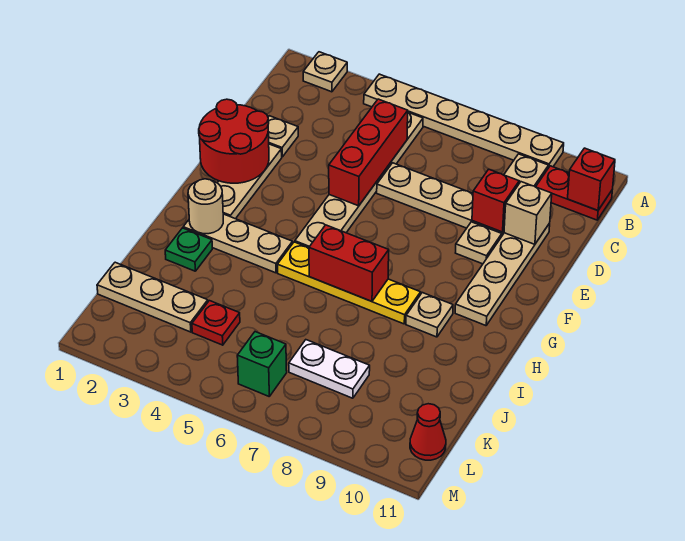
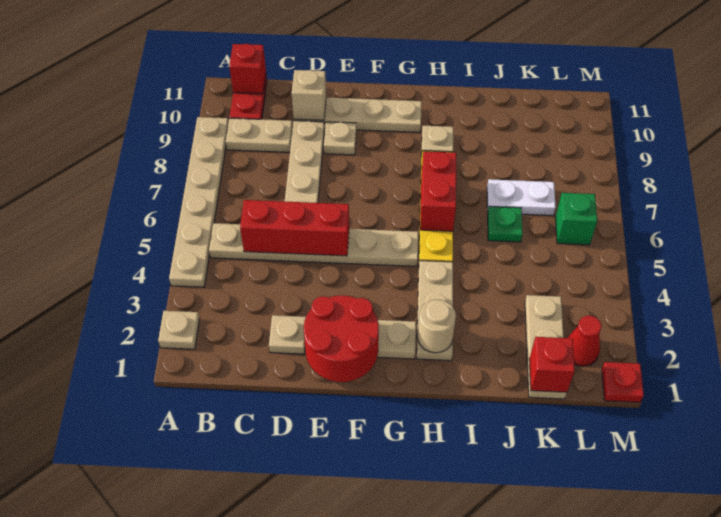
red 1x1 brick [472,169,519,232] -> red 1x1 brick moved to [529,337,575,392]
green 1x1 plate [165,228,212,271] -> green 1x1 plate moved to [488,206,523,242]
red 1x1 plate [192,301,240,345] -> red 1x1 plate moved to [602,362,644,402]
white 1x2 plate [289,340,370,398] -> white 1x2 plate turned to [487,179,556,215]
red 1x1 cone [410,404,446,460] -> red 1x1 cone moved to [568,315,602,366]

